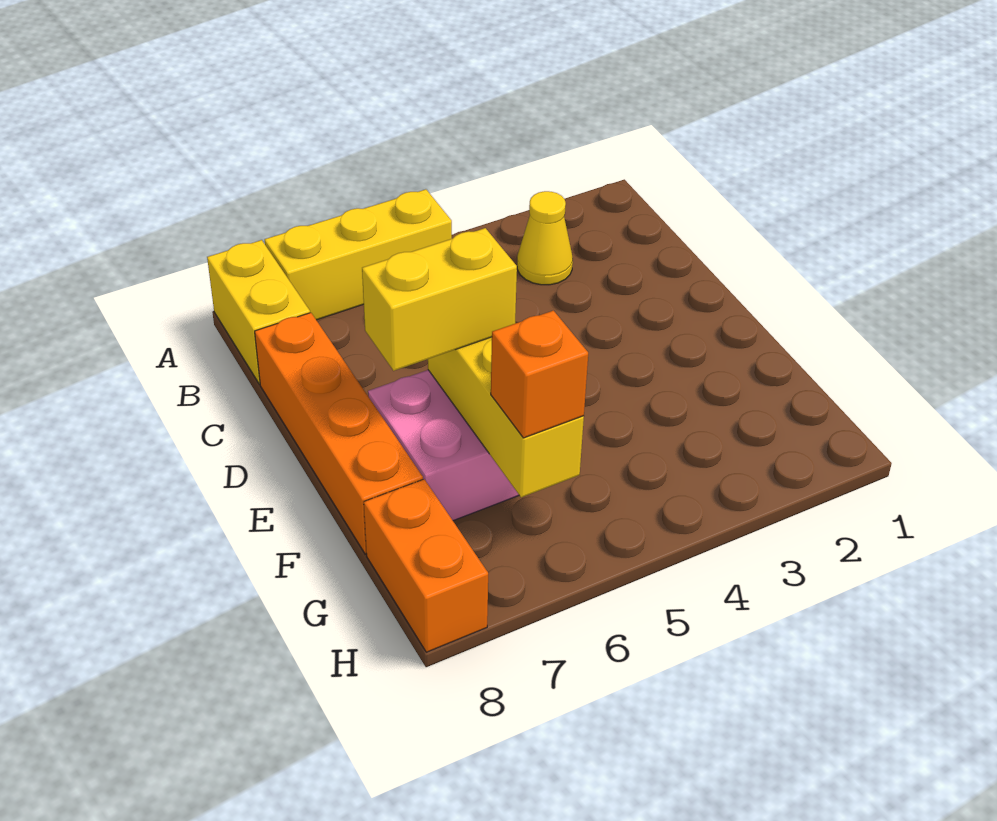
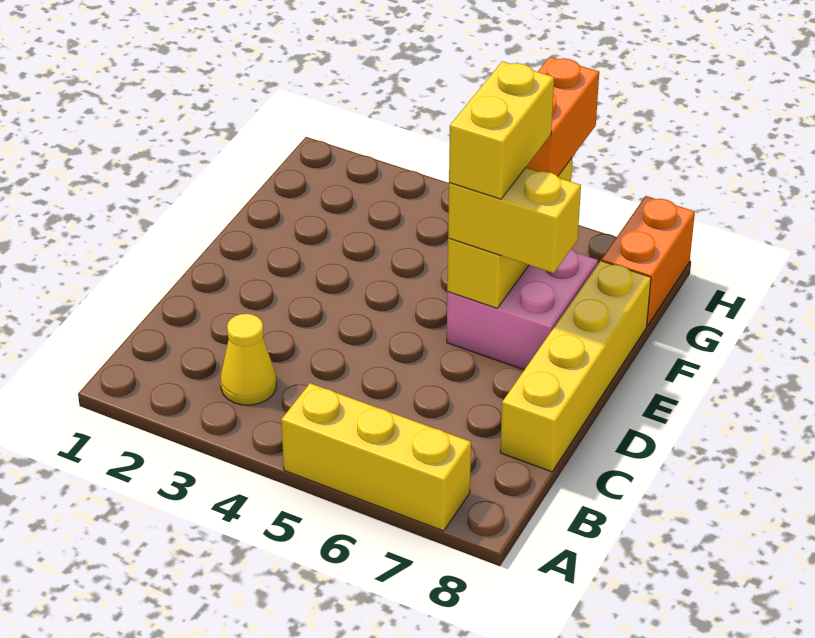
yellow 1x2 brick [207,240,310,384] -> yellow 1x2 brick moved to [449,61,554,199]
orange 1x4 brick [255,313,423,554] -> yellow 1x4 brick [500,261,651,472]
orange 1x1 brick [491,310,588,438] -> orange 1x2 brick [526,57,599,176]

